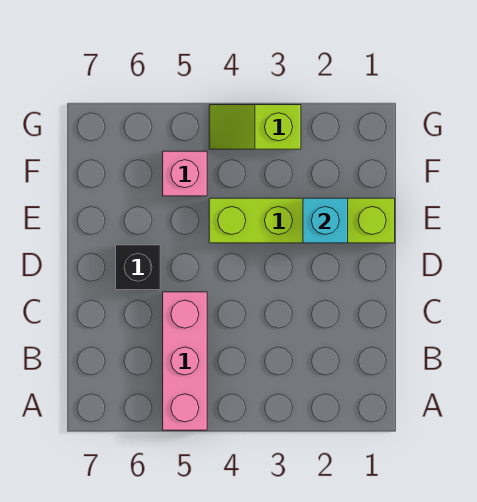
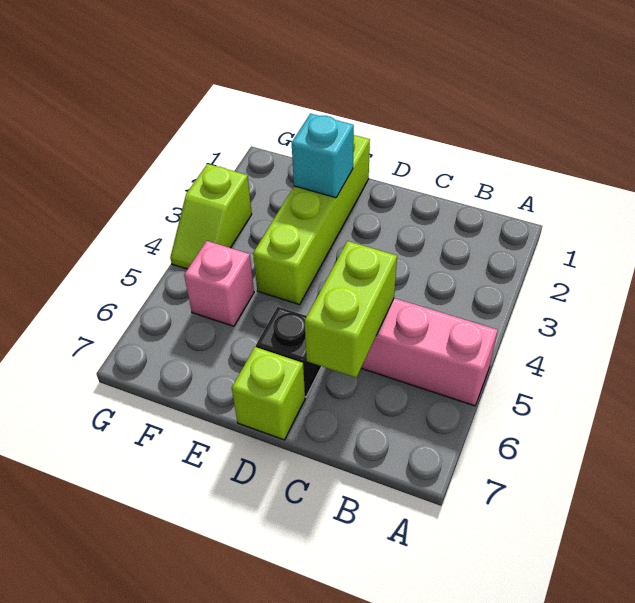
none -> lime 1x2 brick [305,241,397,377]
none -> lime 1x1 brick [232,347,305,440]

